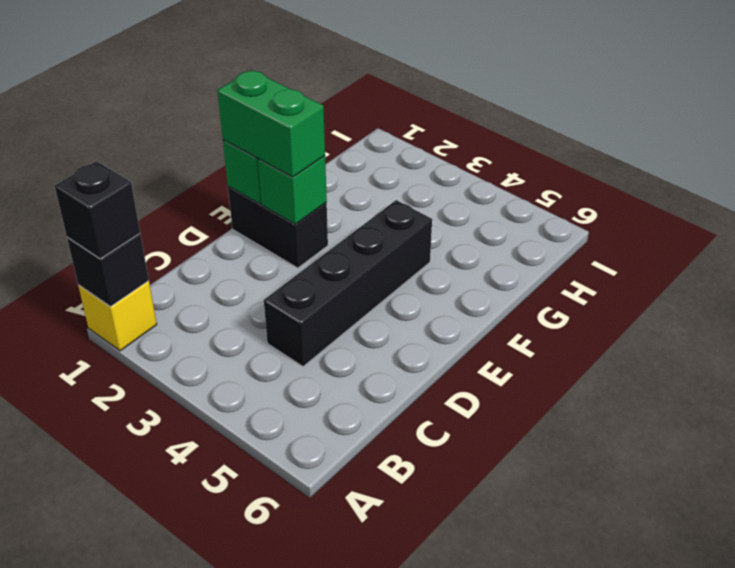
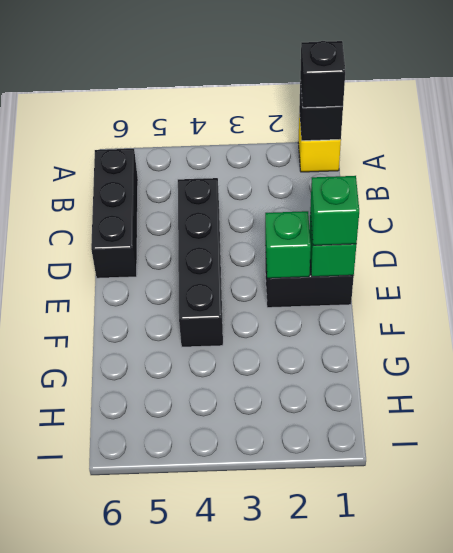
none -> black 1x3 brick [91,149,138,278]
green 1x2 brick [218,70,325,177] -> green 1x1 brick [310,176,359,245]

